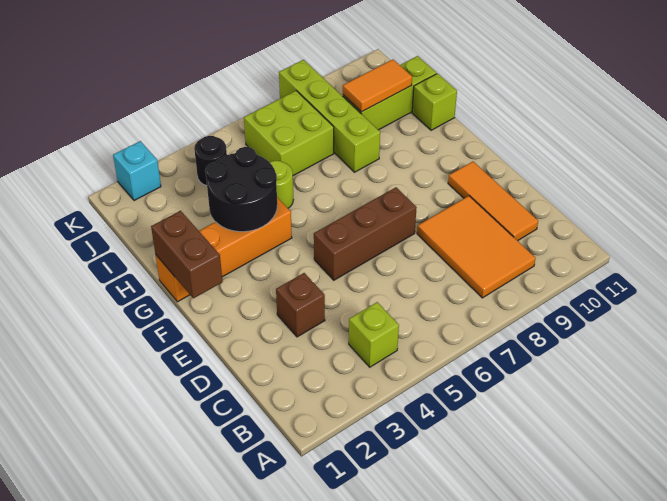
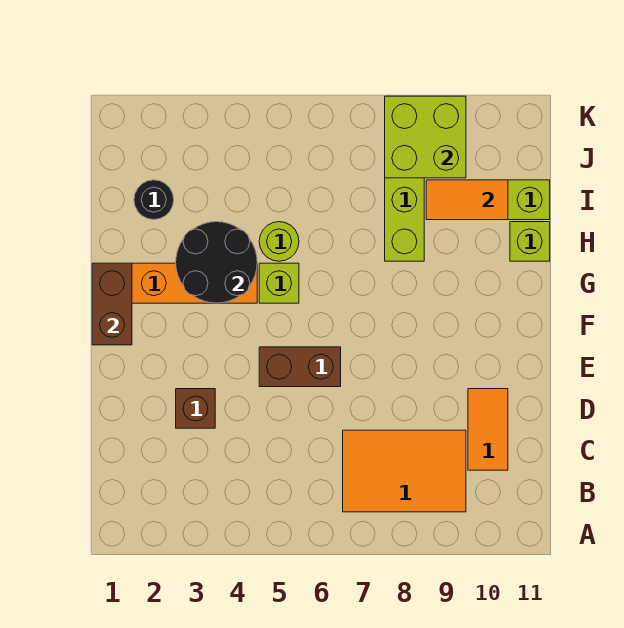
lime 1x1 brick [349,302,399,367] -> lime 1x1 brick moved to [259,263,299,303]
orange 2x3 tile [417,196,536,298] -> orange 2x3 tile turned to [343,430,466,512]
orange 1x3 tile [448,162,538,241] -> orange 1x2 tile [468,389,508,470]
brown 1x3 brick [314,187,417,280] -> brown 1x2 brick [259,347,341,387]
lime 2x2 brick [244,91,334,176] -> lime 2x2 brick moved to [385,96,466,178]
black 1x1 round brick [194,136,227,186] -> black 1x1 round brick moved to [134,180,174,220]
cyan 1x1 brick [113,141,161,201] -> none

